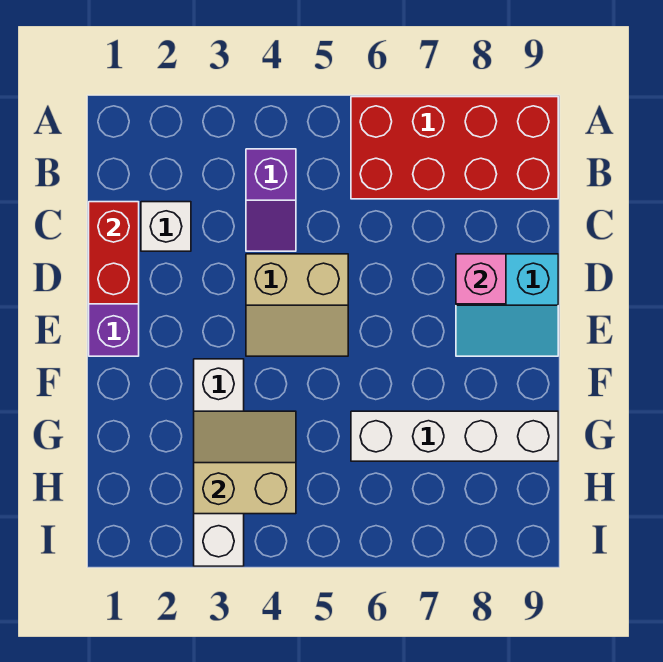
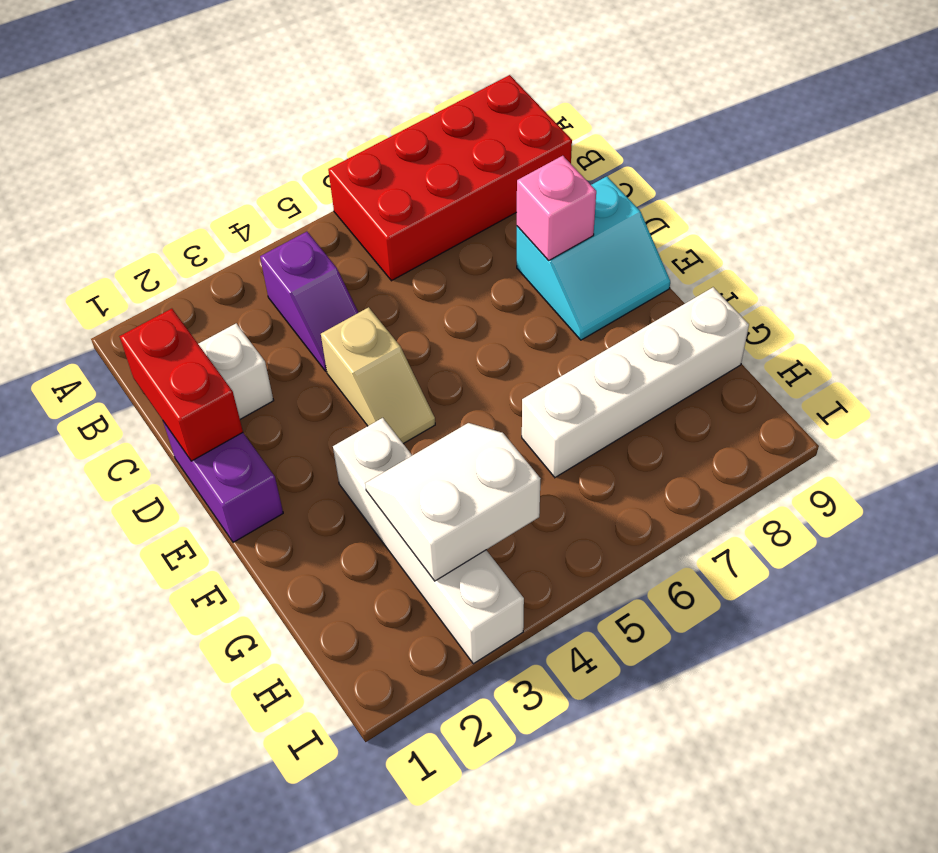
tan 2x2 slope [246,254,348,356] -> tan 1x2 slope [321,307,435,444]
tan 2x2 slope [194,411,296,514] -> white 2x2 slope [365,423,541,581]

